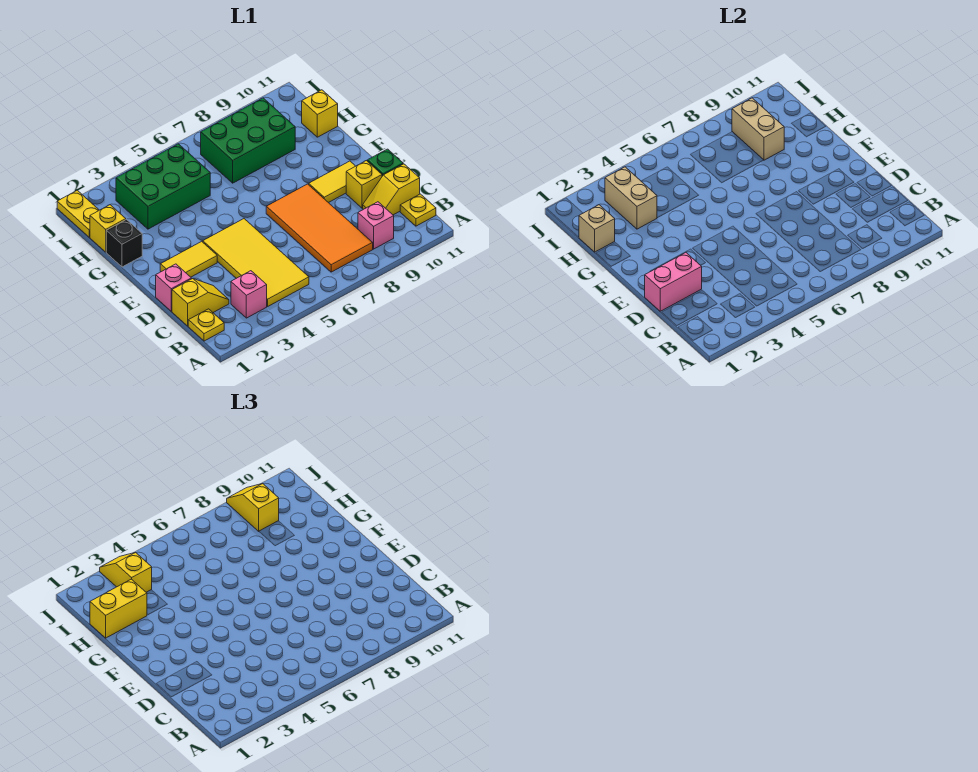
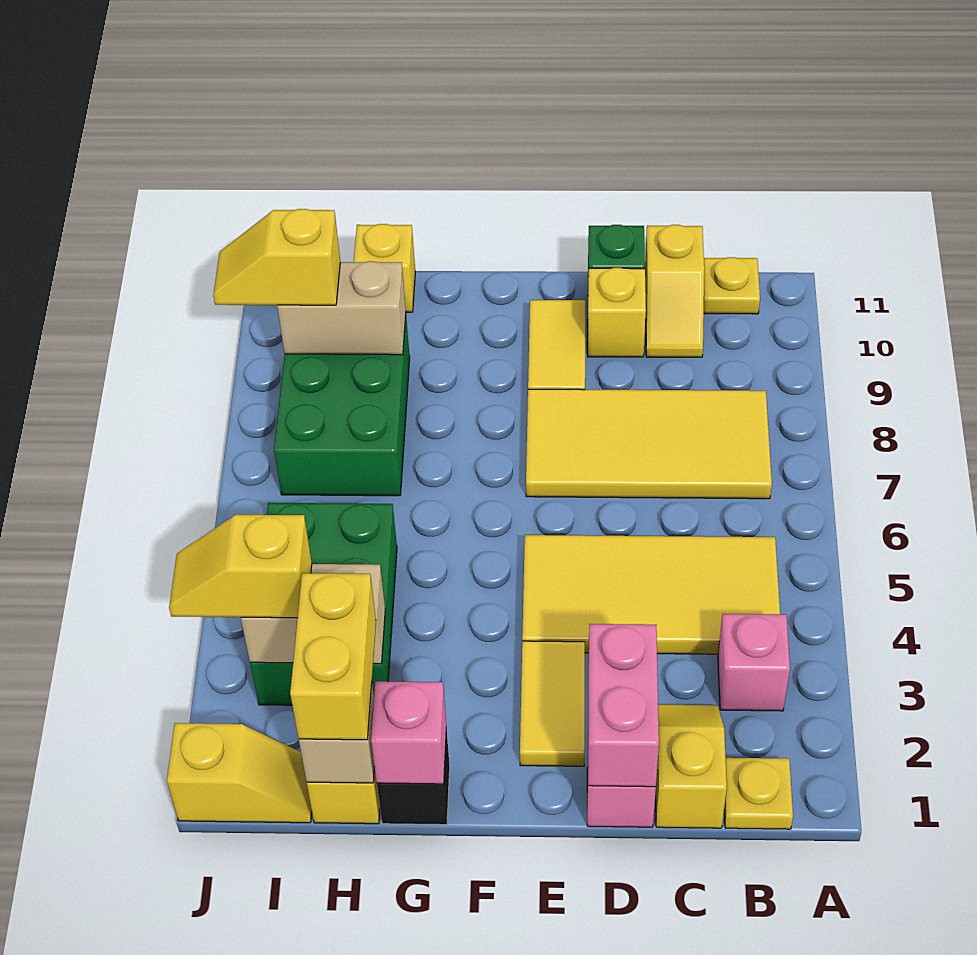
orange 2x4 tile [266,184,373,272] -> yellow 2x4 tile [526,389,772,499]
pink 1x1 brick [358,202,394,249] -> pink 1x1 brick moved to [371,681,446,784]
yellow 1x2 plate [57,190,99,237] -> yellow 1x2 slope [167,723,312,823]

